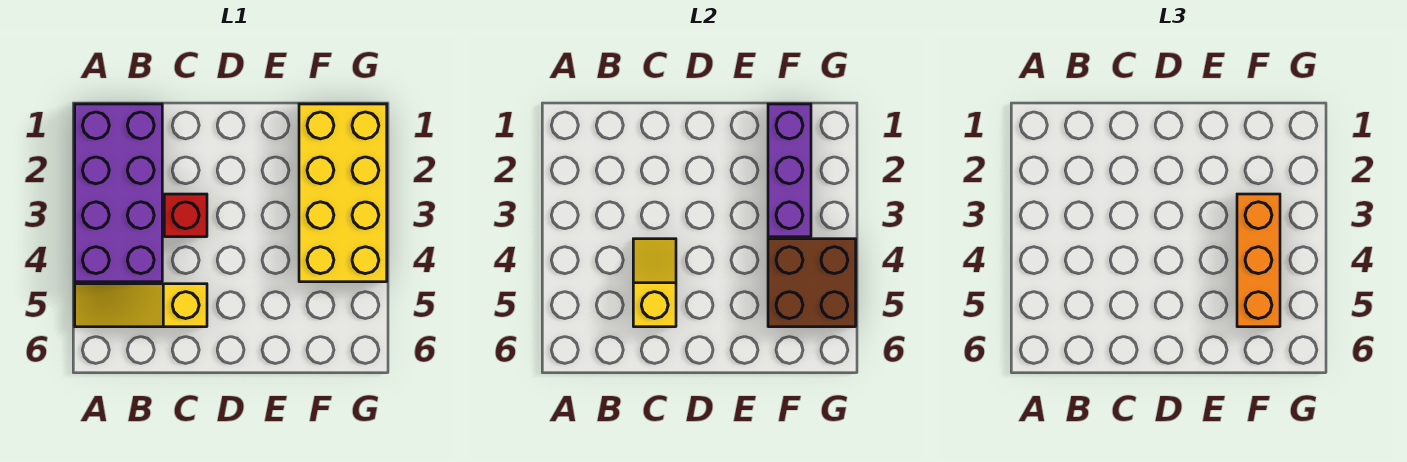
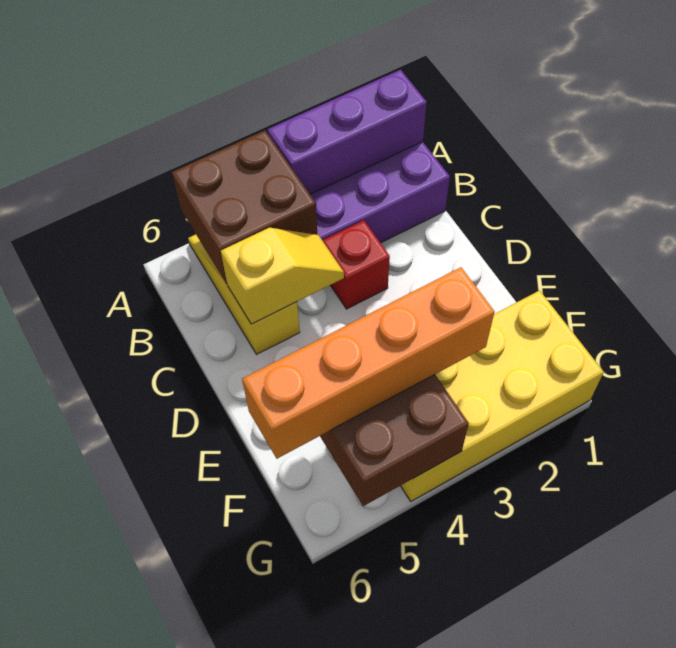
none -> brown 2x2 brick [172,131,317,284]
purple 1x3 brick [768,104,811,237] -> purple 1x3 brick moved to [268,70,427,194]
orange 1x3 brick [1237,194,1280,327] -> orange 1x4 brick [242,267,494,459]

